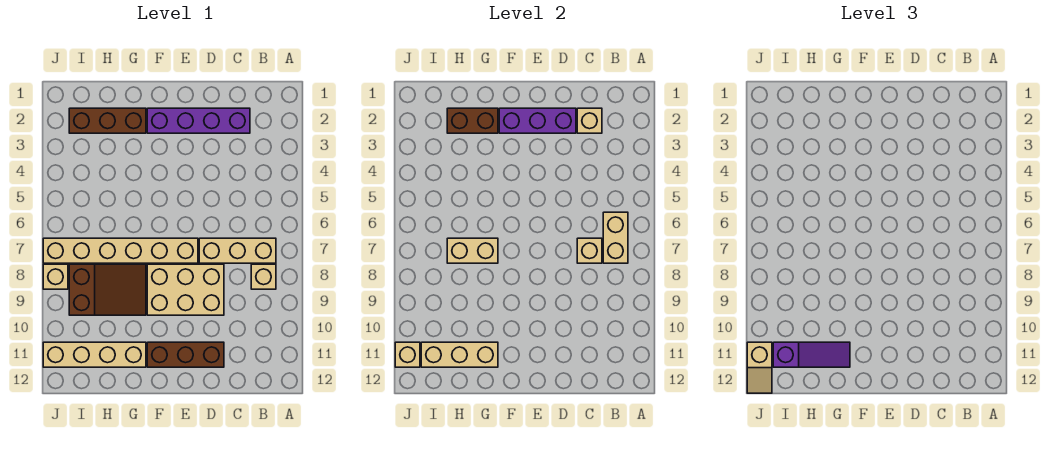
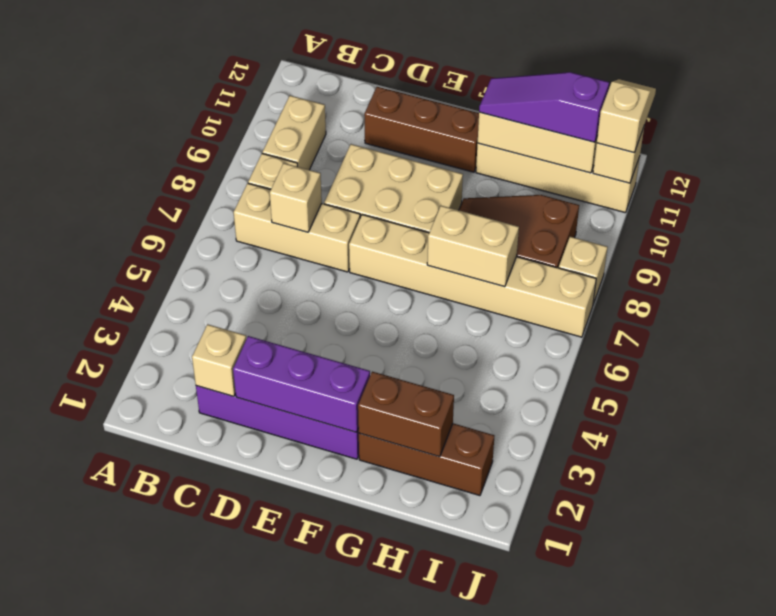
tan 1x2 brick [603,212,628,263] -> tan 1x2 brick moved to [263,96,326,170]

